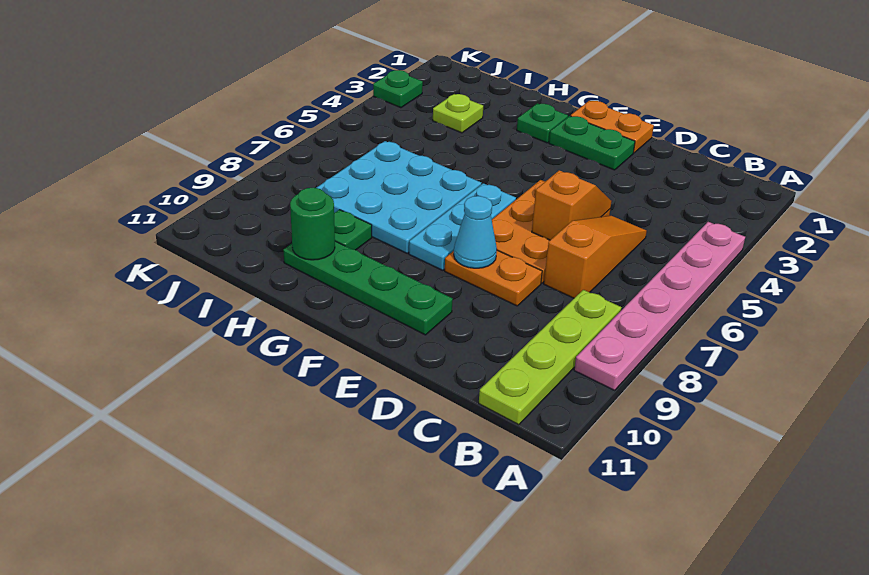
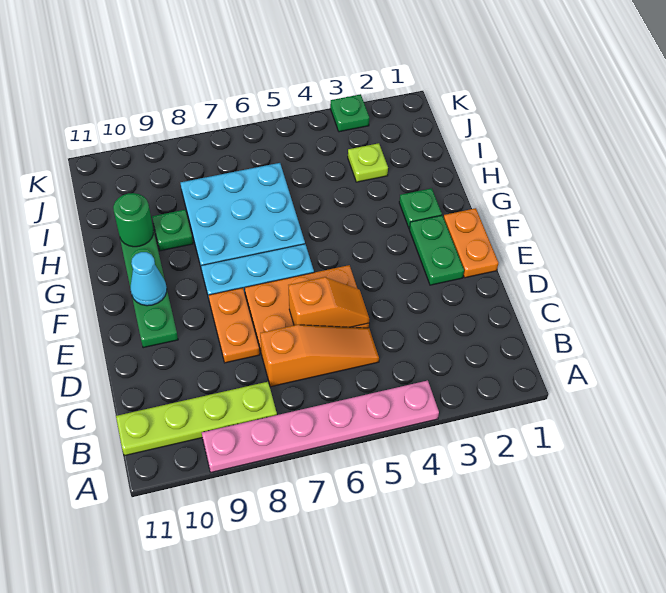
cyan 1x1 cone [454,196,497,268] -> cyan 1x1 cone moved to [131,252,167,306]

